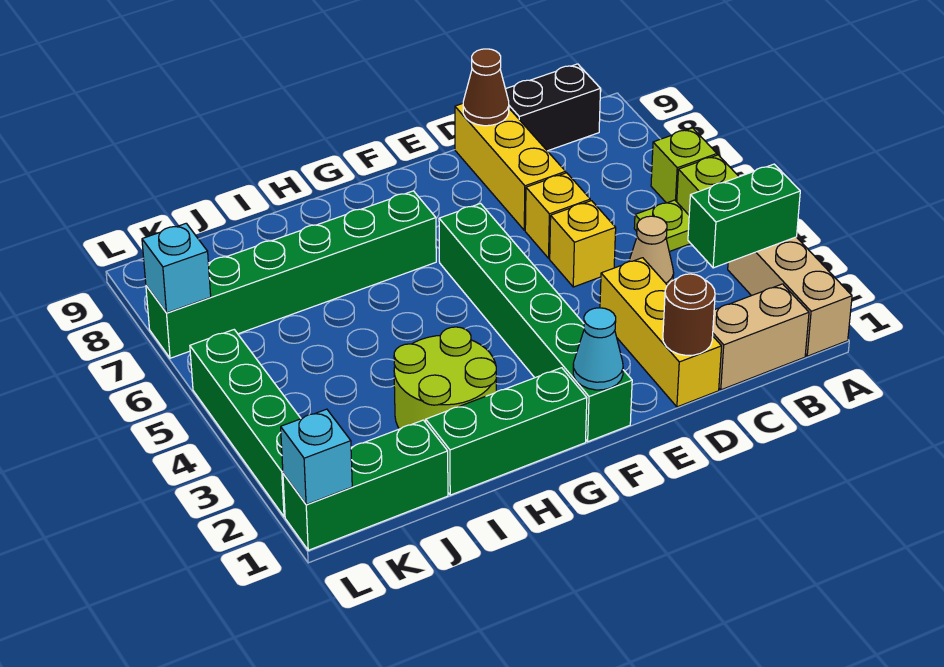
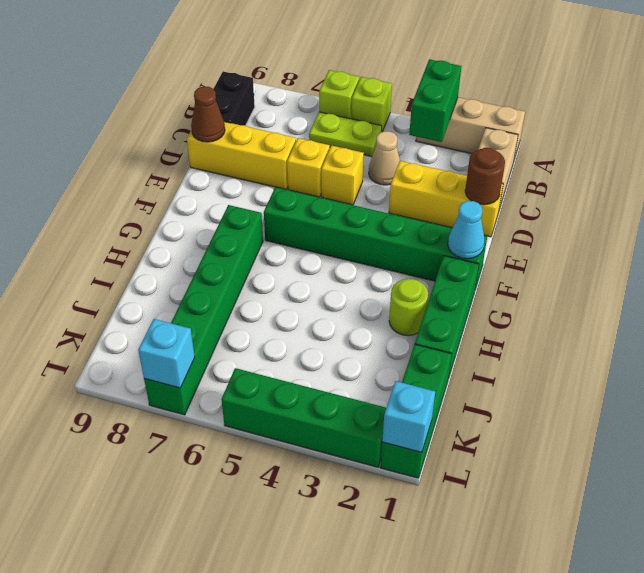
lime 1x1 plate [634,200,691,252] -> lime 1x2 plate [309,112,382,157]
lime 2x2 round brick [394,327,496,429] -> lime 1x1 round brick [389,279,428,336]

